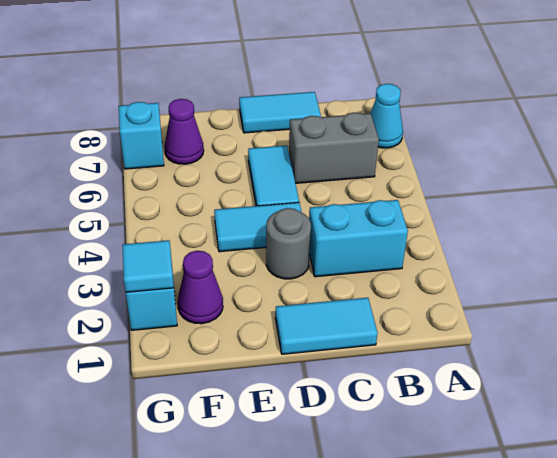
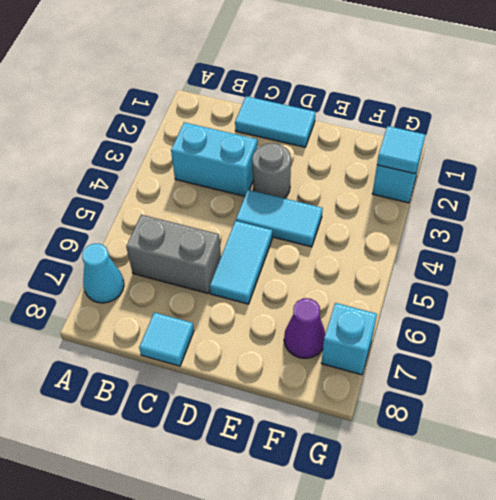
cyan 1x2 tile [239,92,321,133] -> cyan 1x1 tile [139,312,194,366]
purple 1x1 cone [178,251,223,324] -> none

